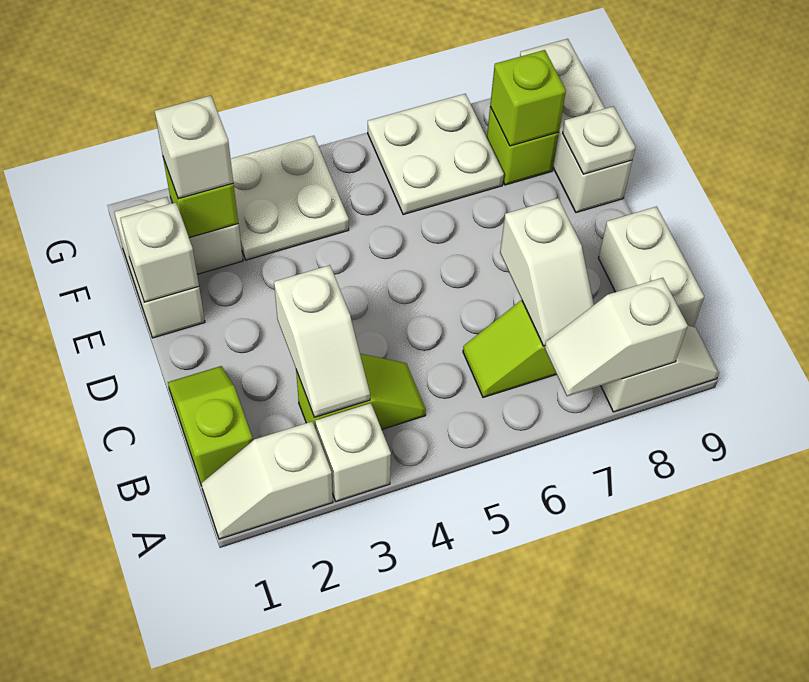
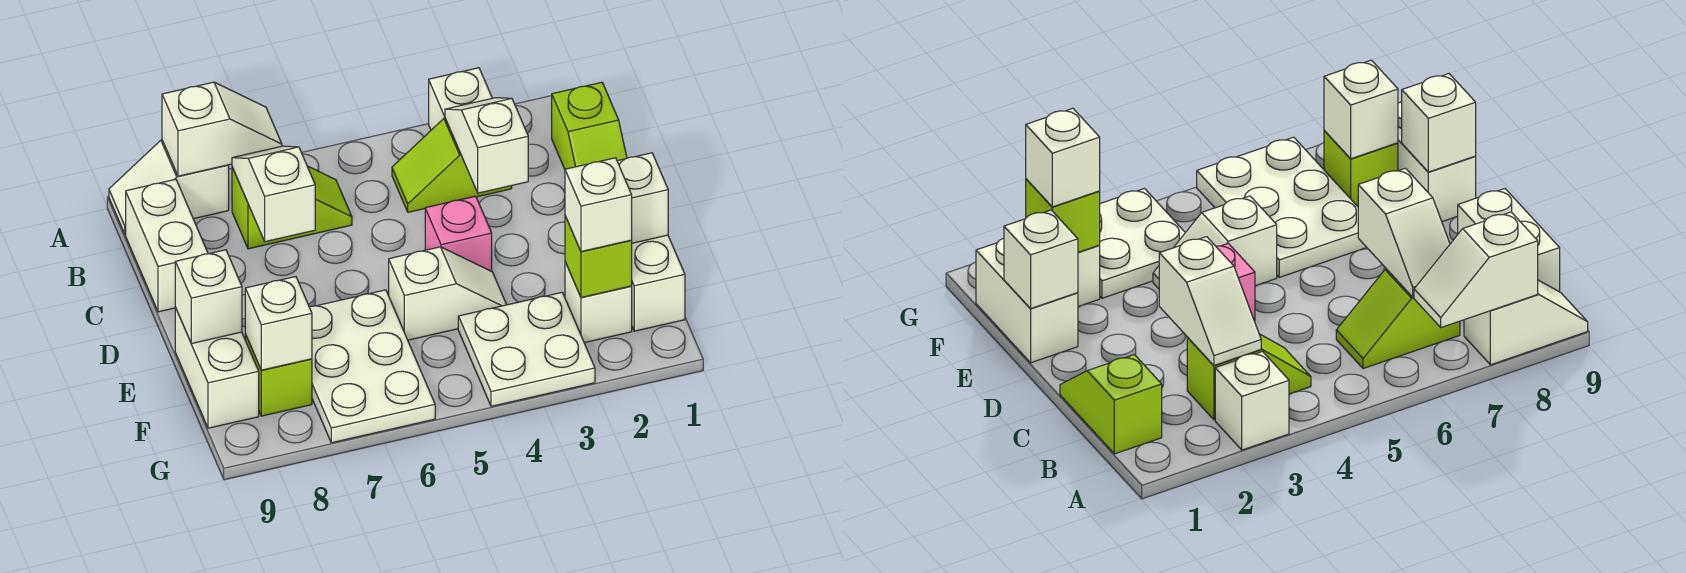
white 1x2 slope [201,422,333,539] -> white 1x2 slope moved to [389,247,507,340]
none -> pink 1x1 brick [425,196,492,271]
white 1x3 brick [520,39,632,213] -> white 1x2 brick [175,308,259,428]
white 1x1 plate [562,106,635,174] -> white 1x1 brick [175,250,242,344]
white 2x2 plate [368,94,504,215] -> white 2x3 plate [309,290,435,443]
lime 1x1 brick [490,50,566,146] -> white 1x1 brick [245,277,312,370]

